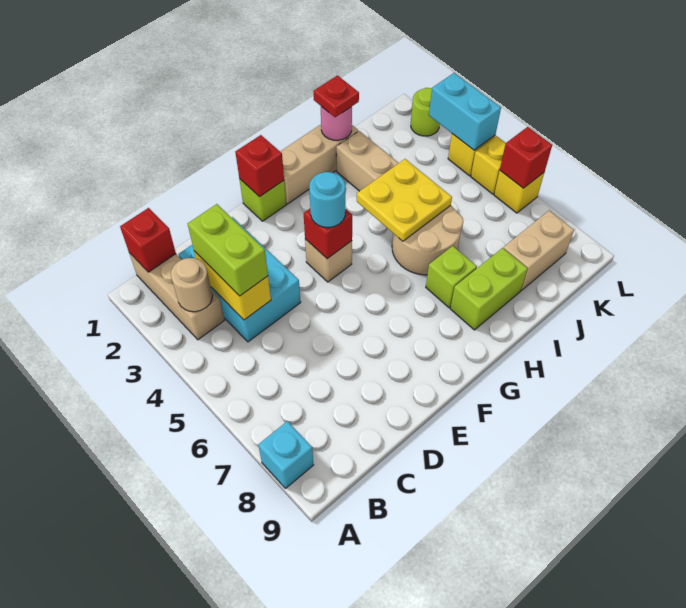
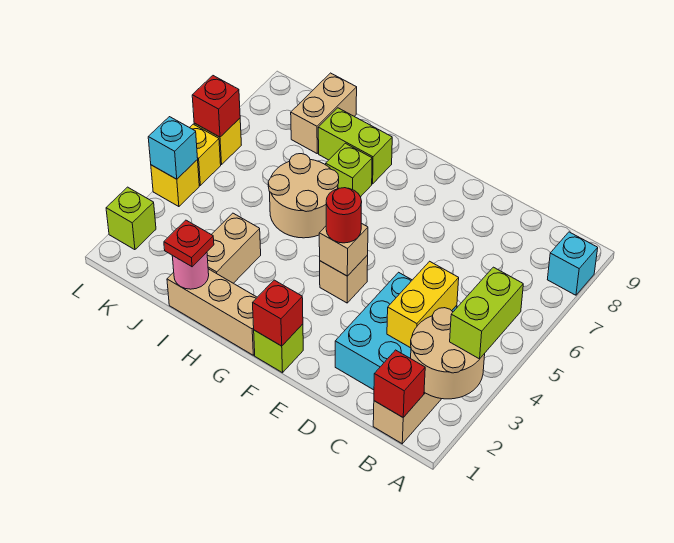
tan 1x1 round brick [171,258,213,312] -> tan 2x2 round brick [411,308,485,399]
lime 1x2 brick [188,204,268,296] -> lime 1x2 brick moved to [450,267,523,359]
red 1x1 brick [304,209,352,259] -> tan 1x1 brick [319,223,368,276]
cyan 1x1 round brick [309,172,345,227] -> red 1x1 round brick [326,188,362,243]
yellow 2x2 plate [357,159,452,241] -> none
tan 1x2 brick [503,211,574,290] -> tan 1x2 brick turned to [291,73,357,153]
lime 1x1 round brick [411,88,440,136] -> lime 1x1 brick [106,187,156,250]
cyan 1x2 brick [429,73,501,150] -> cyan 1x1 brick [148,117,198,179]

